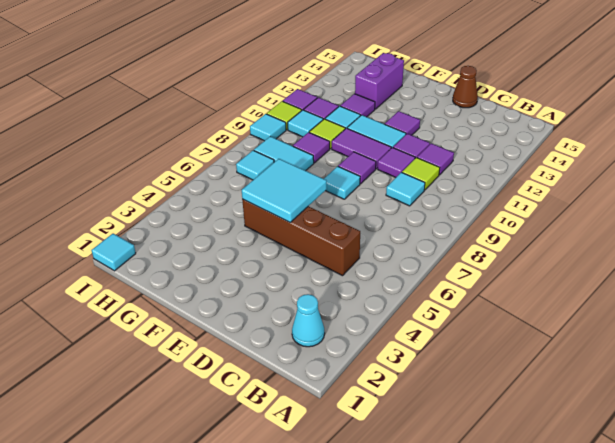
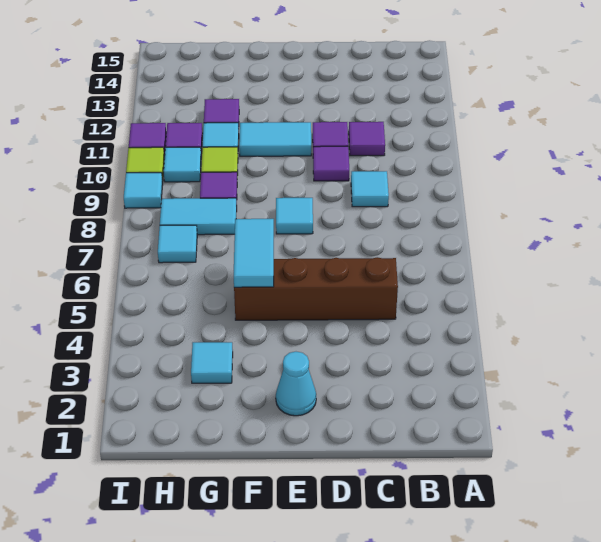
cyan 1x1 cone [292,294,325,347] -> cyan 1x1 cone moved to [276,352,316,416]
lime 1x1 tile [402,158,440,190] -> none
brown 1x1 cone [453,66,478,108] -> none
cyan 2x2 tile [242,159,327,222] -> cyan 1x2 tile [234,219,274,287]
purple 1x1 tile [338,152,376,184] -> none
purple 1x2 tile [332,128,391,169] -> none
purple 1x1 tile [385,111,420,135] -> none
purple 1x2 brick [355,53,404,109] -> none
cyan 1x1 tile [91,234,136,271] -> cyan 1x1 tile moved to [191,342,233,383]

